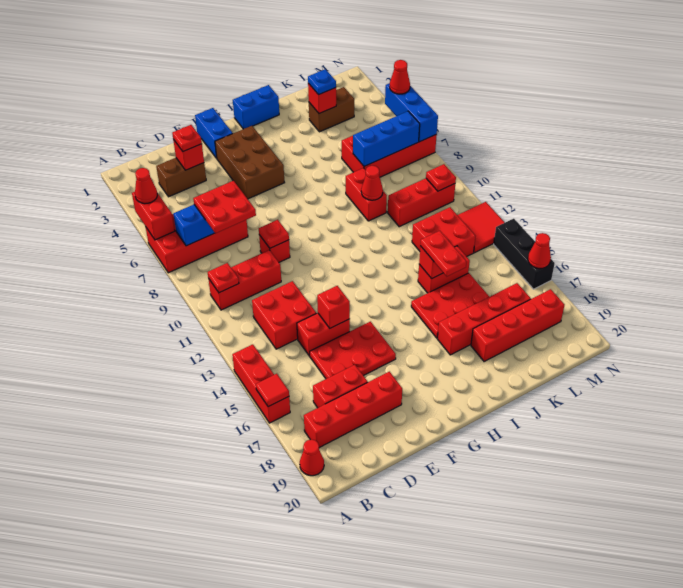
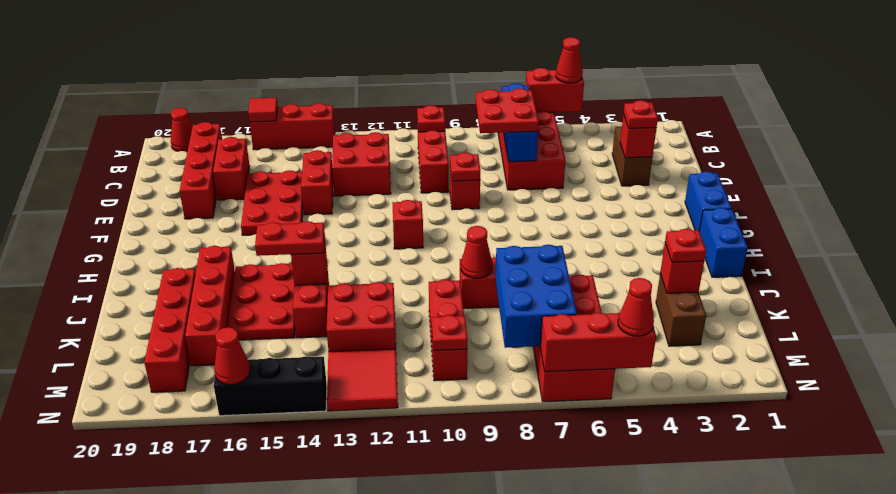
red 1x1 brick [317,286,350,328] -> red 1x1 brick moved to [392,200,423,249]
blue 1x2 brick [195,108,233,158] -> blue 1x2 brick turned to [685,171,732,230]
brown 2x3 brick [215,126,285,199] -> none
blue 1x1 plate [308,69,336,95] -> red 1x1 plate [665,229,706,262]
blue 1x3 brick [353,111,420,166] -> blue 2x3 brick [495,245,577,348]
blue 1x3 brick [385,83,438,142] -> red 1x3 brick [540,313,656,372]

